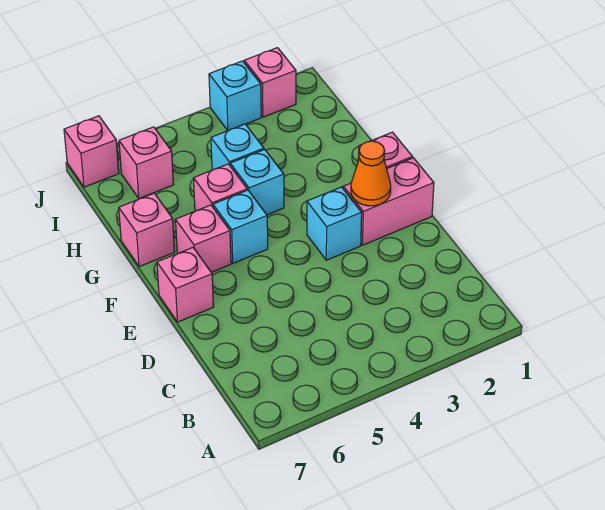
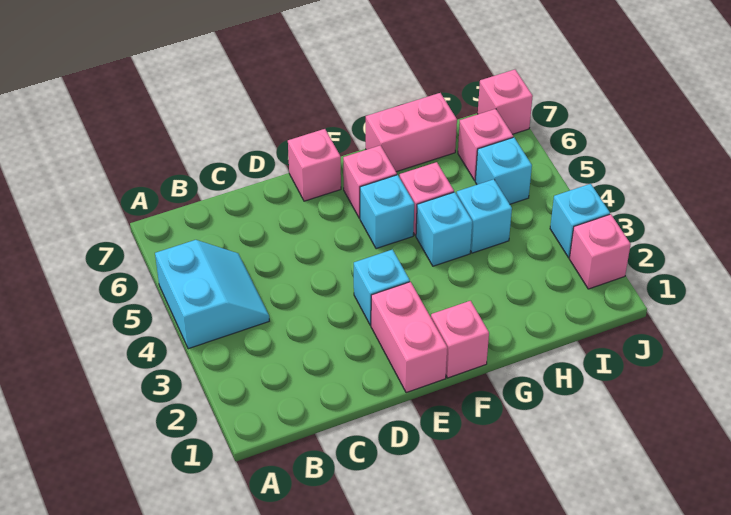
none -> cyan 2x2 slope [155,240,269,349]
orange 1x1 cone [351,141,391,206] -> none
pink 1x1 brick [119,193,175,267] -> pink 1x2 brick [366,93,457,172]
none -> cyan 1x1 brick [475,137,532,204]

